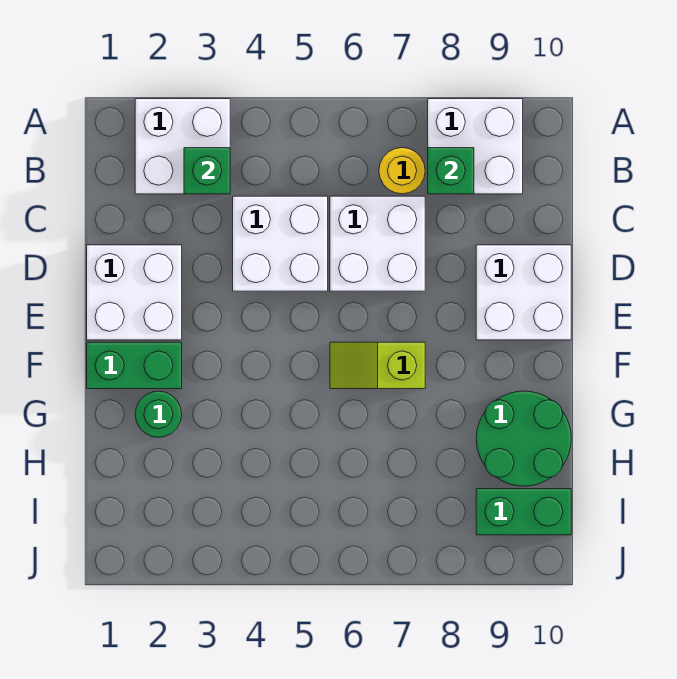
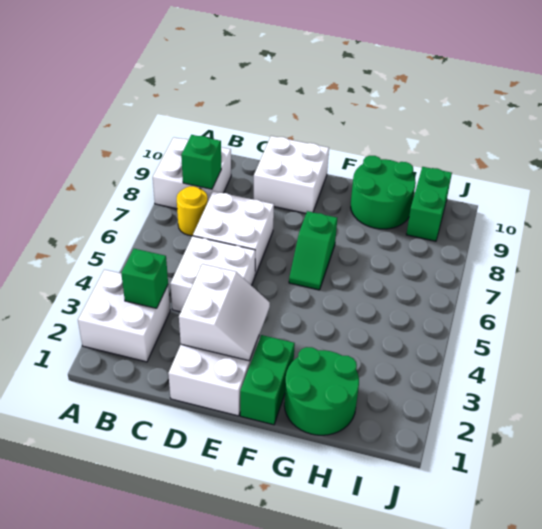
none -> white 2x2 slope [179,264,270,361]
lime 1x2 slope [330,342,425,389] -> green 1x2 slope [289,211,337,290]
green 1x1 round brick [135,391,182,437] -> green 2x2 round brick [284,347,359,435]

